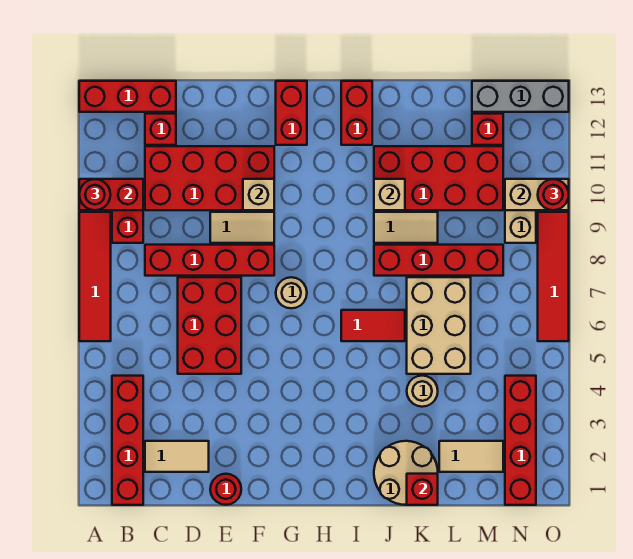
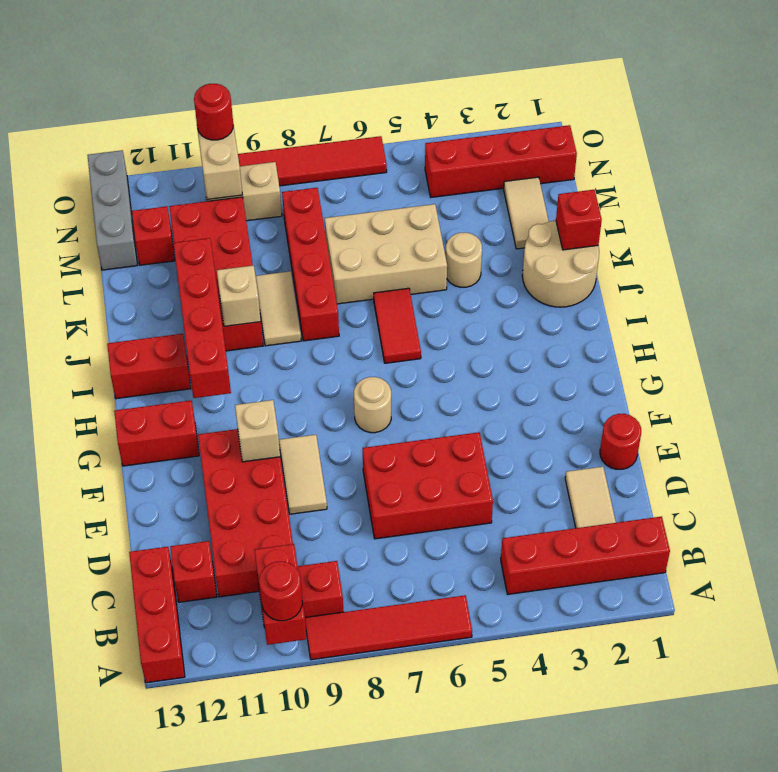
red 1x4 brick [145,245,274,276] -> red 1x4 brick moved to [173,238,231,398]

